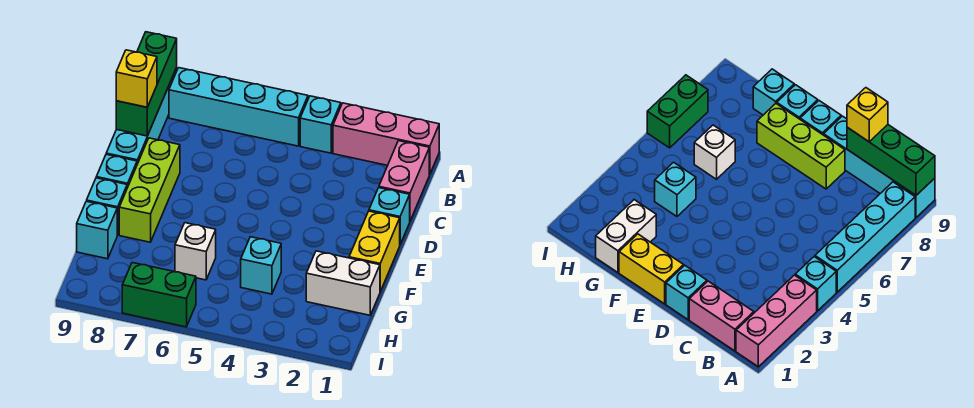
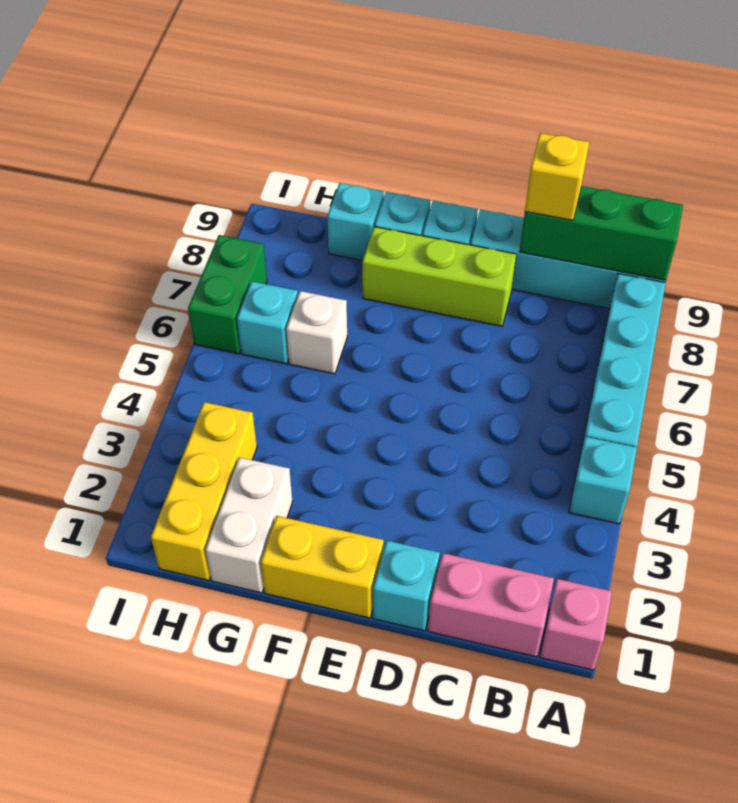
pink 1x3 brick [333,103,439,175] -> pink 1x1 brick [540,579,612,670]
cyan 1x1 brick [241,237,281,294] -> cyan 1x1 brick moved to [237,281,298,364]
none -> yellow 1x3 brick [151,402,257,580]

